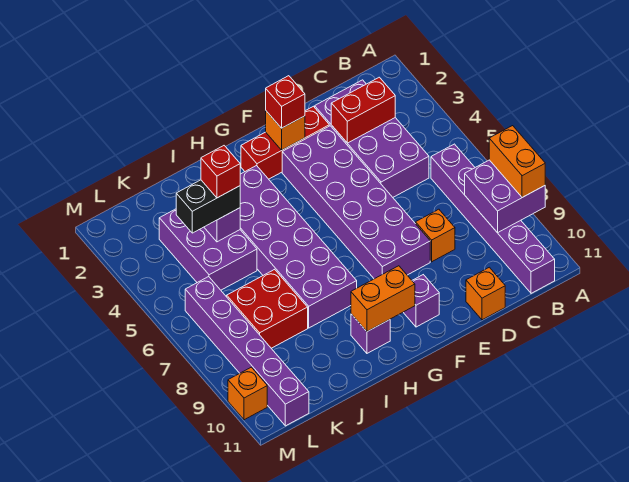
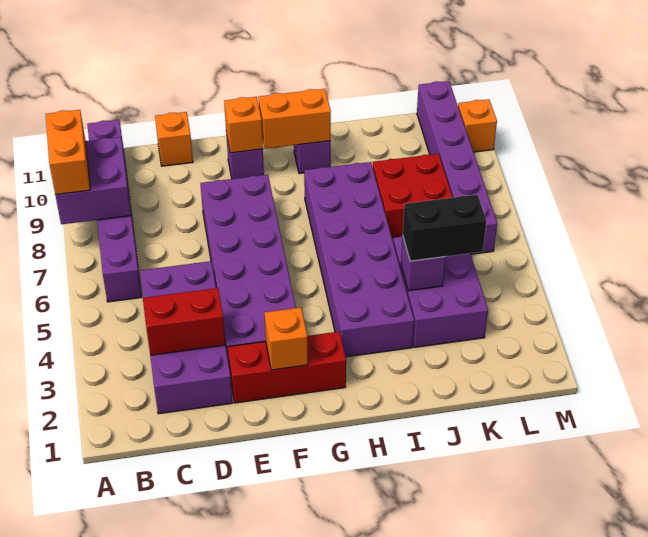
orange 1x1 brick [416,209,455,262] -> orange 1x1 brick moved to [224,97,263,153]
red 1x1 brick [266,76,305,128] -> none
red 1x1 brick [201,146,240,198] -> none

